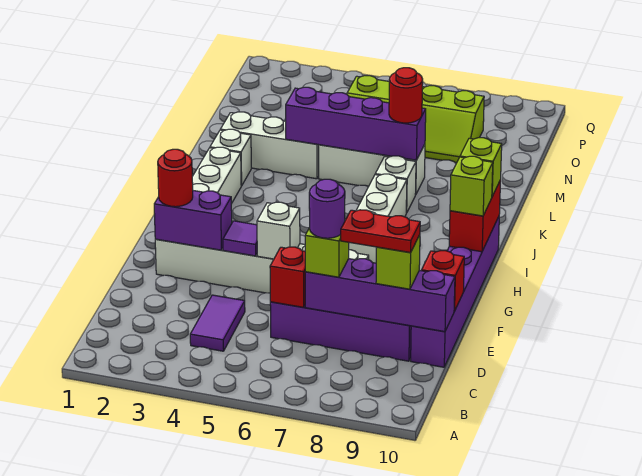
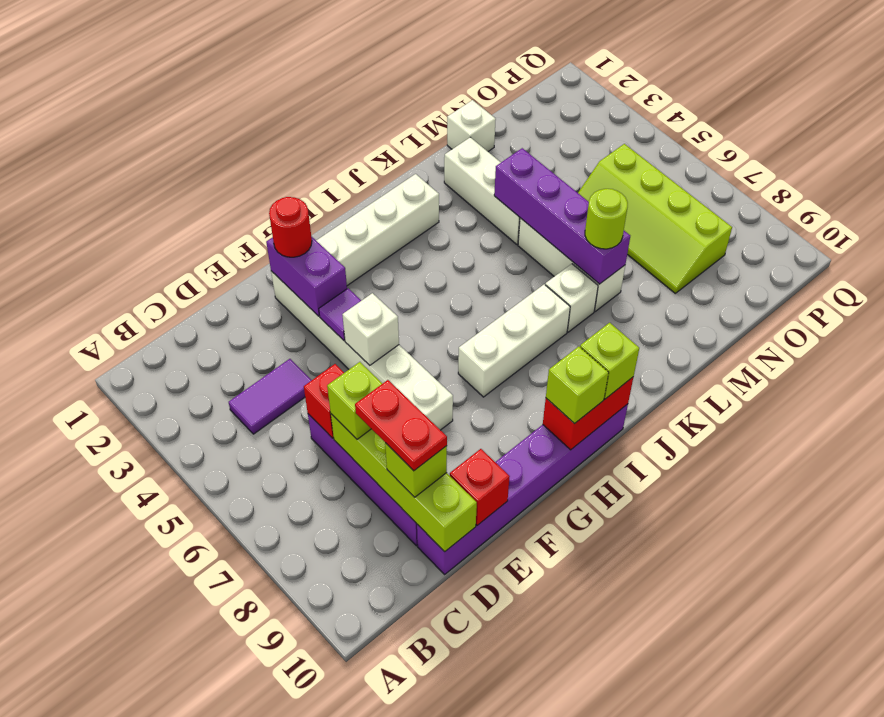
purple 1x4 brick [305,259,455,332] -> lime 1x4 brick [331,414,477,552]
purple 1x1 round brick [309,179,345,238] -> none
white 1x1 brick [210,129,251,186] -> white 1x1 brick moved to [447,100,496,151]
red 1x1 round brick [389,68,423,123] -> lime 1x1 round brick [585,189,628,249]

